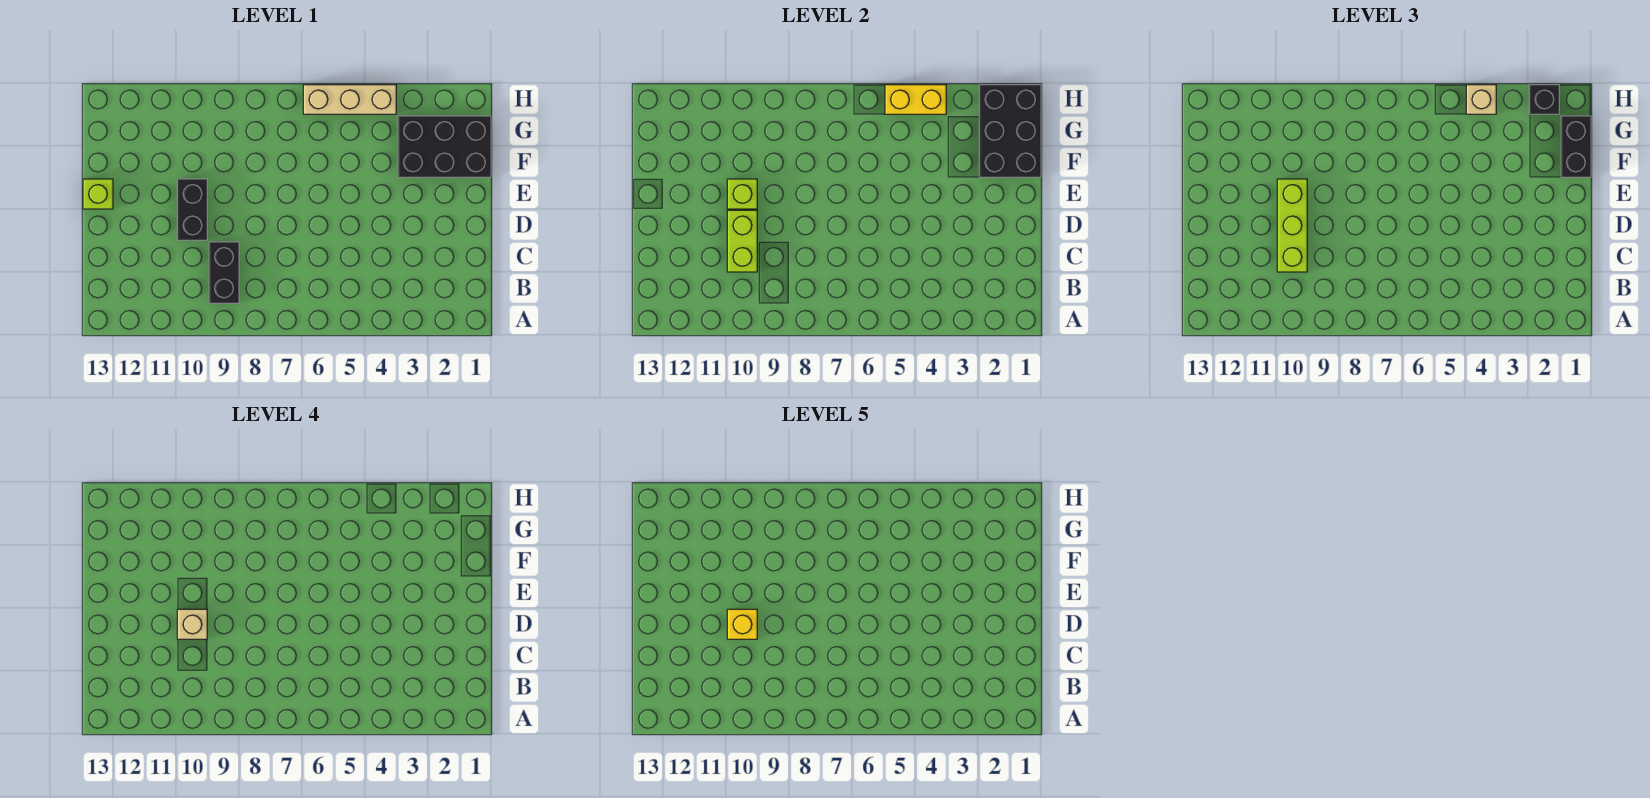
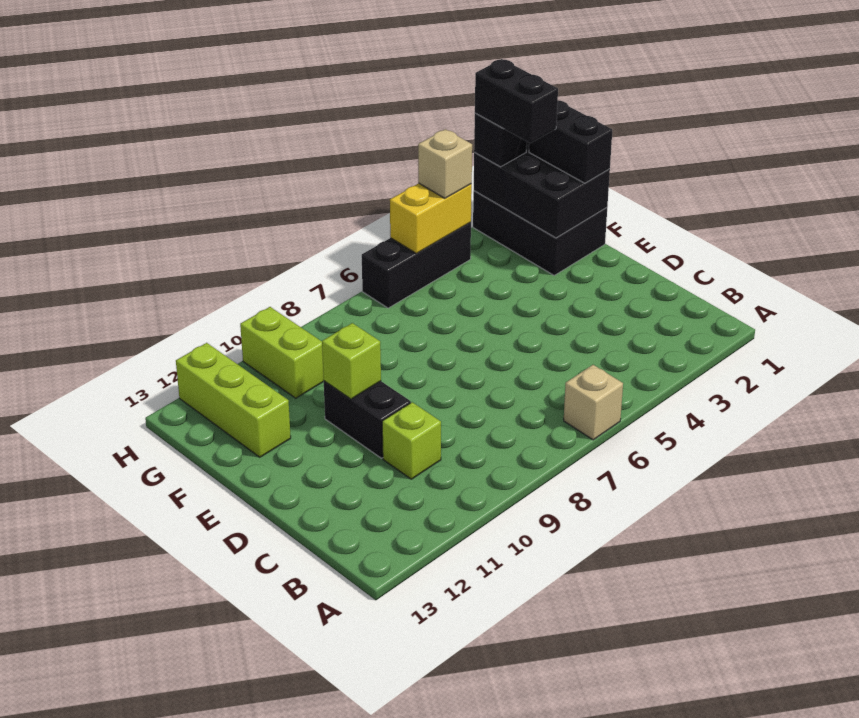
black 1x2 brick [209,242,239,303] -> black 1x2 brick moved to [475,59,558,143]
lime 1x2 brick [727,210,757,272] -> lime 1x2 brick moved to [240,307,324,398]
lime 1x3 brick [1277,179,1307,272] -> lime 1x3 brick moved to [176,343,291,457]
tan 1x1 brick [177,609,207,639] -> tan 1x1 brick moved to [564,365,623,440]
yellow 1x1 brick [727,609,757,639] -> none
lime 1x1 brick [83,179,113,209] -> lime 1x1 brick moved to [382,402,441,479]
black 2x3 brick [398,116,491,177] -> black 2x3 brick turned to [473,191,607,275]
tan 1x3 brick [303,85,396,114] -> black 1x3 brick [362,222,471,308]

